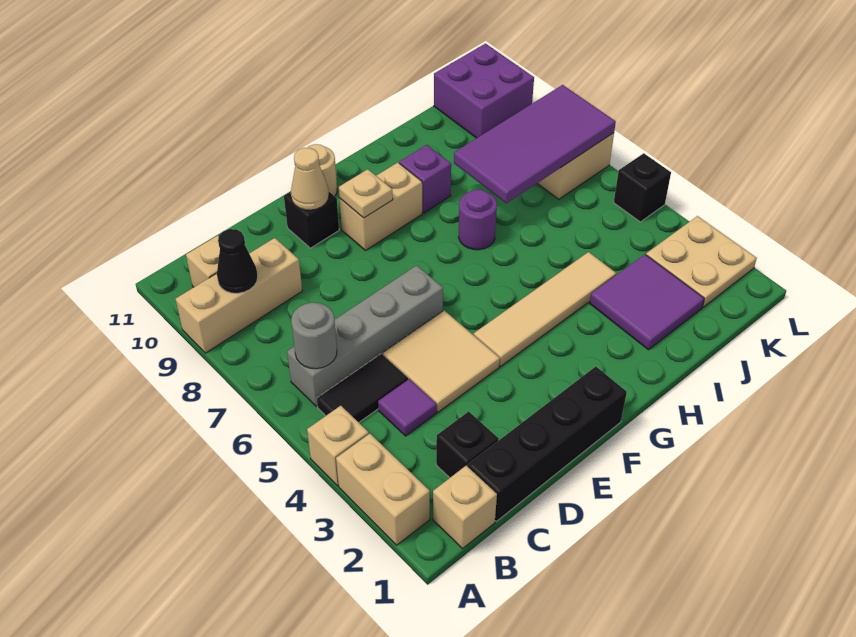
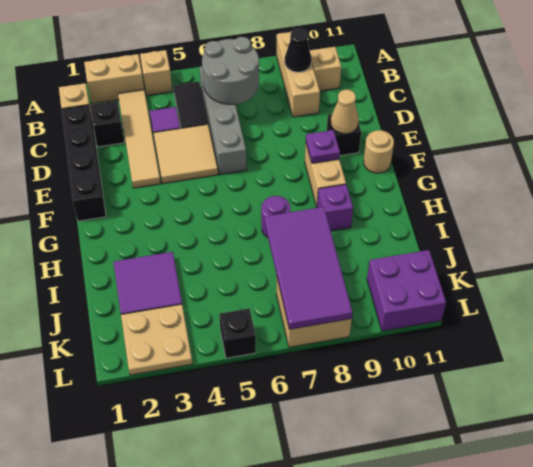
grey 1x1 round brick [291,303,337,369] -> grey 2x2 round brick [202,37,259,104]
tan 1x4 tile [474,252,616,366] -> tan 1x4 tile moved to [118,90,161,188]
tan 1x1 plate [339,169,393,218] -> purple 1x1 plate [306,130,340,163]

